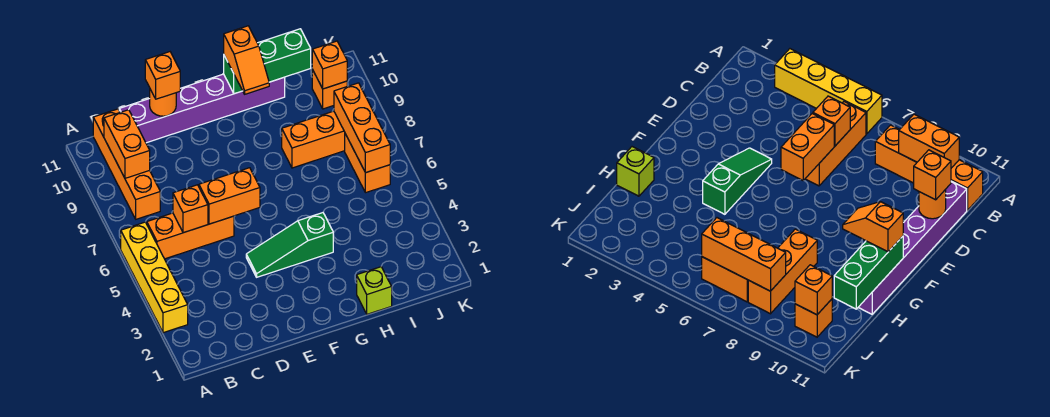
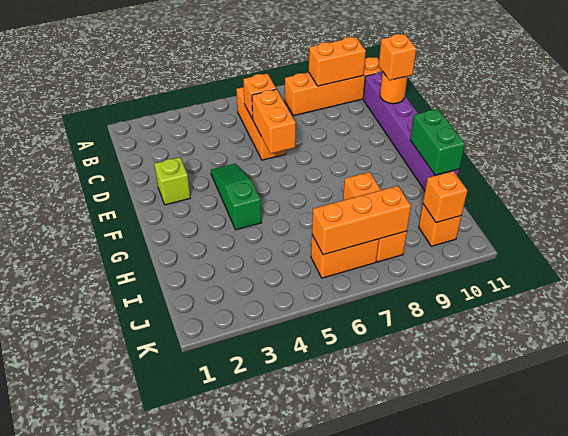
yellow 1x4 brick [121,222,188,333] -> none
orange 1x2 slope [224,26,269,94] -> none
green 1x3 brick [224,29,311,94] -> green 1x2 brick [410,109,465,175]
lime 1x1 brick [357,267,392,314] -> lime 1x1 brick moved to [154,157,190,205]

